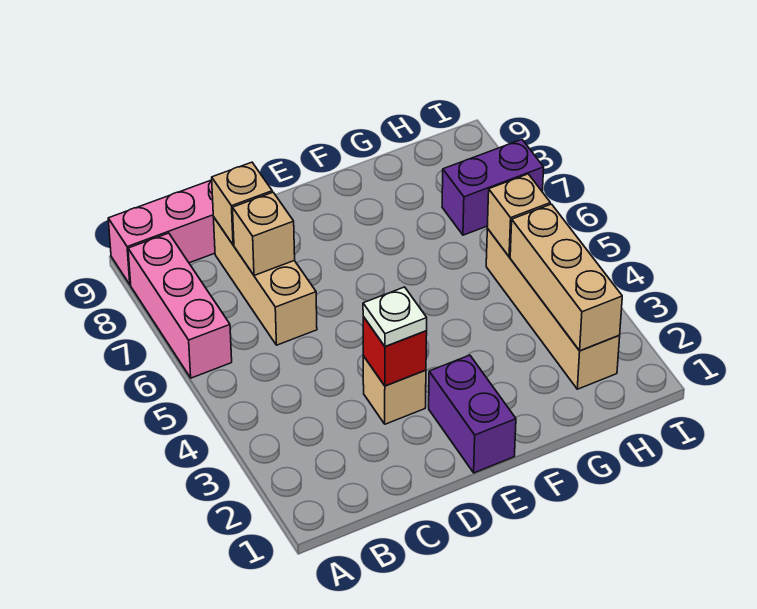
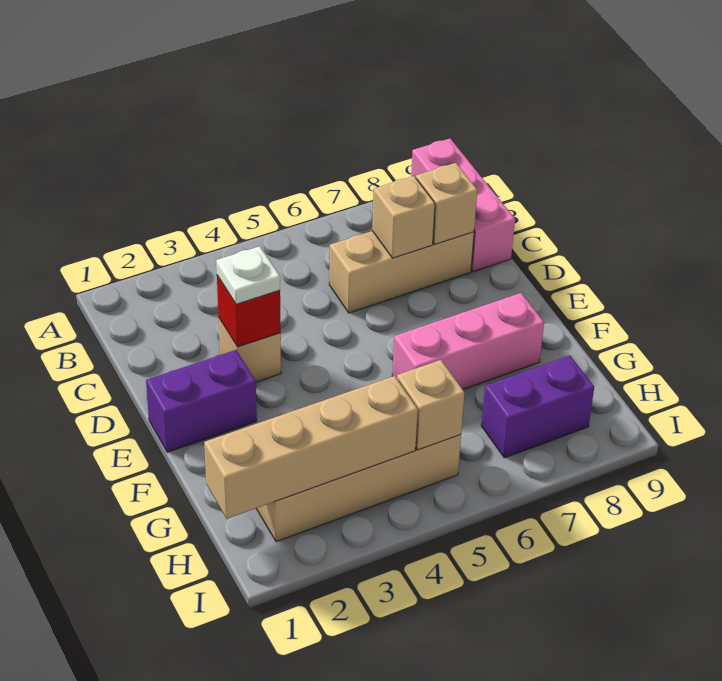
pink 1x3 brick [128,233,232,378] -> pink 1x3 brick moved to [392,293,544,390]
tan 1x3 brick [510,204,622,351] -> tan 1x4 brick [204,376,418,519]
purple 1x2 brick [442,140,544,235] -> purple 1x2 brick turned to [481,356,594,458]

